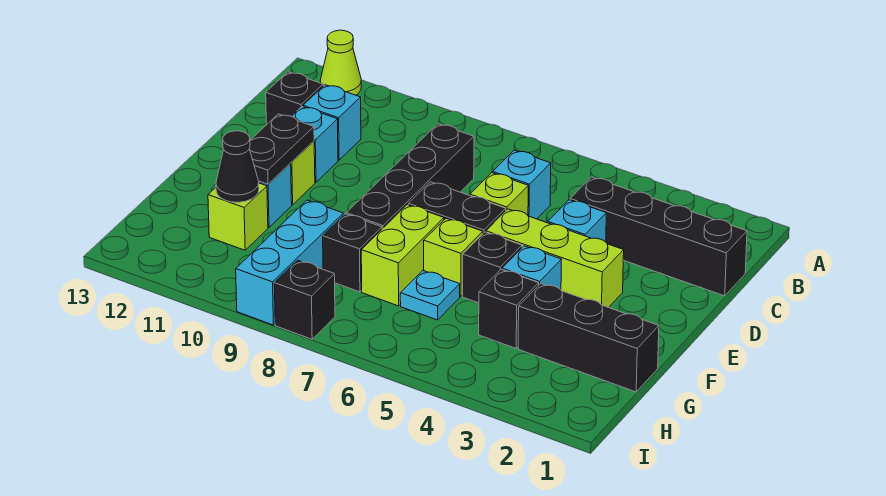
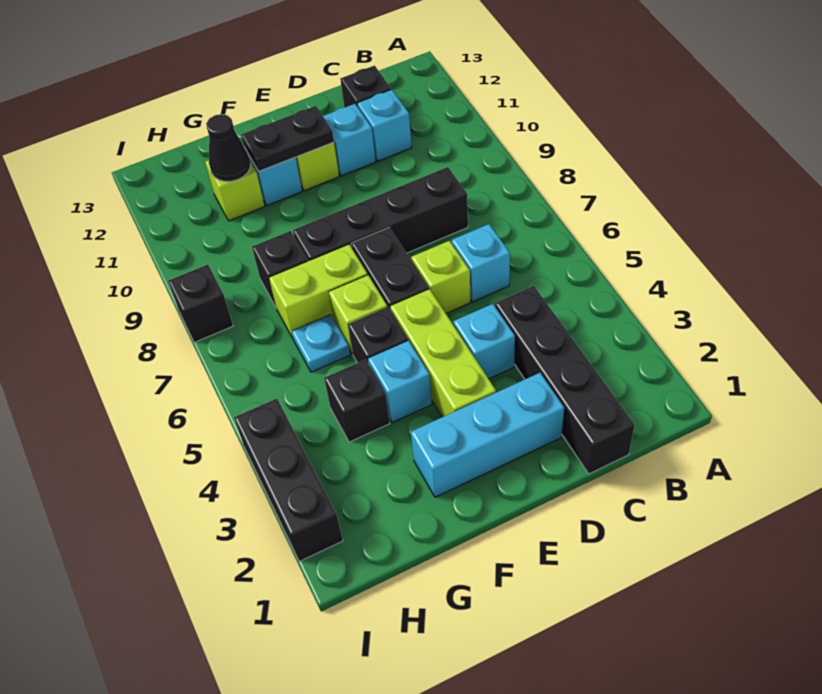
lime 1x1 cone [320,30,361,95] -> none
black 1x3 brick [518,283,659,392] -> black 1x3 brick moved to [234,399,343,562]
cyan 1x3 brick [236,200,343,325] -> cyan 1x3 brick moved to [411,373,564,497]

